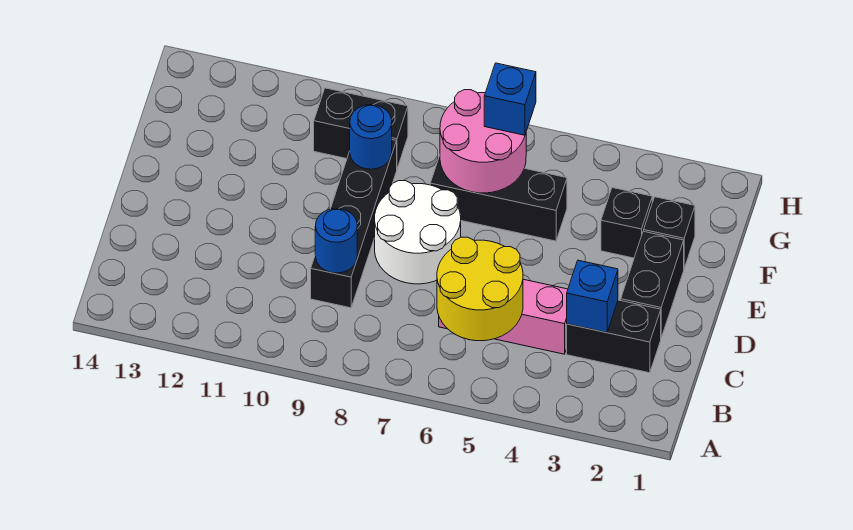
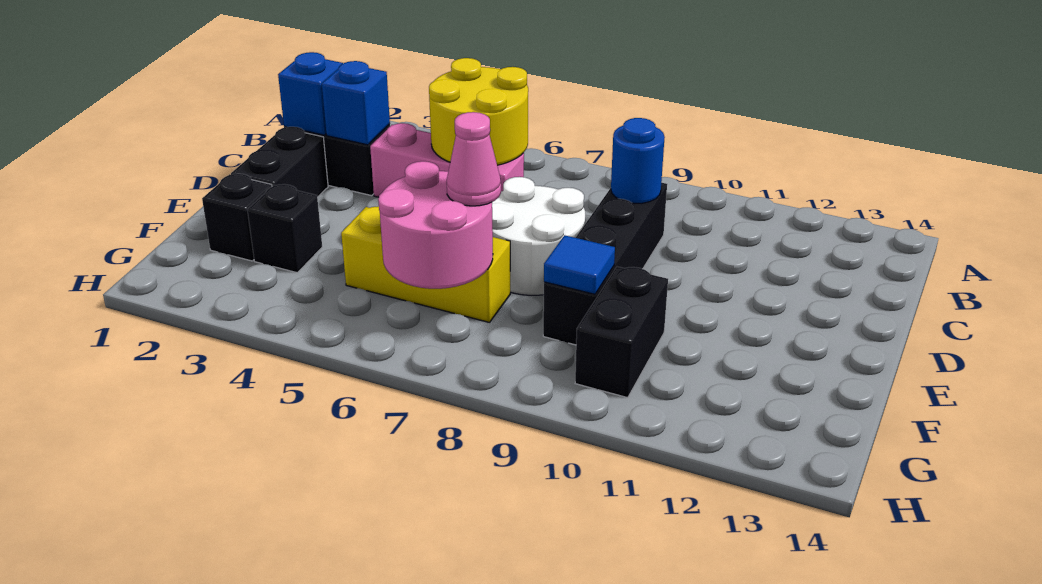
black 1x3 brick [430,155,567,241] -> yellow 1x3 brick [341,207,510,323]
none -> pink 1x1 cone [447,112,501,206]
blue 1x1 round brick [350,105,392,169] -> blue 1x1 tile [544,235,615,294]
blue 1x1 brick [484,63,536,135] -> blue 1x1 brick moved to [278,52,343,135]
black 1x2 brick [314,88,408,168] -> black 1x2 brick turned to [575,267,668,398]

